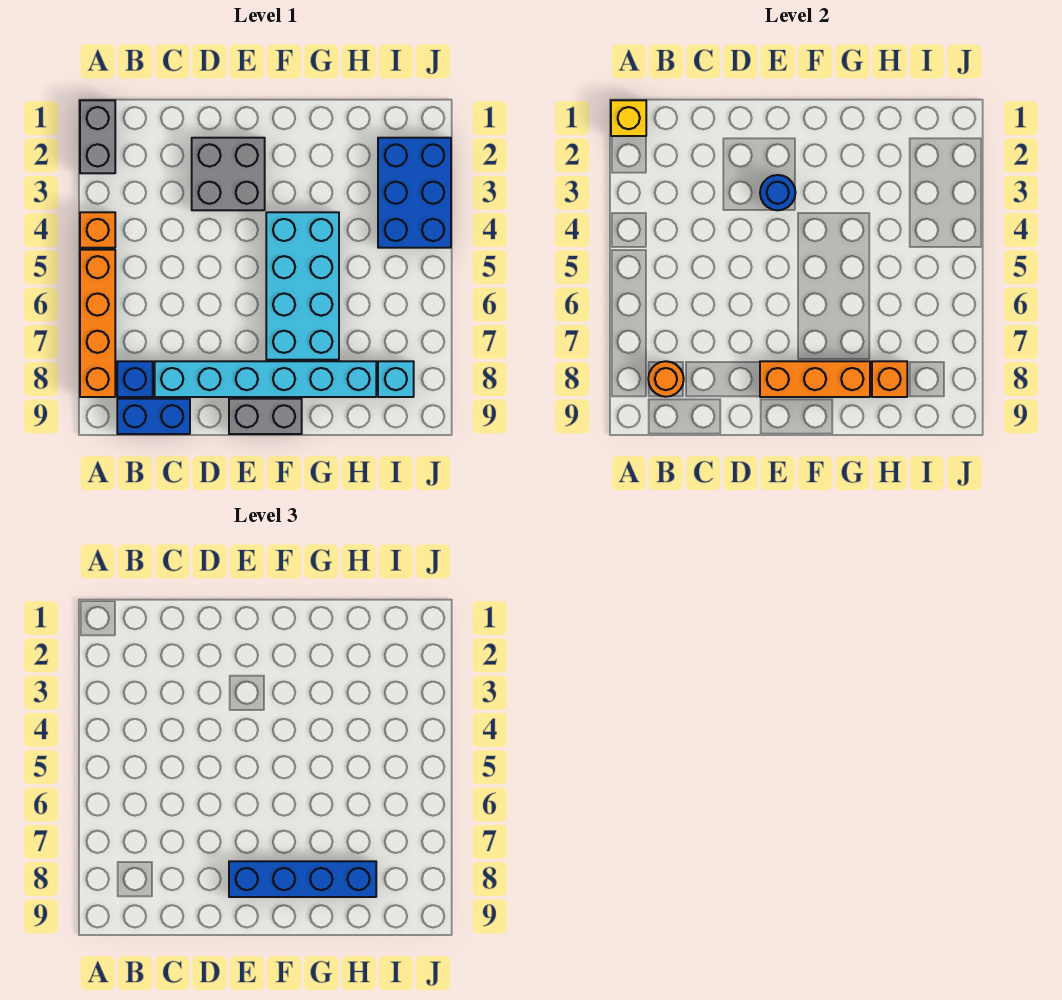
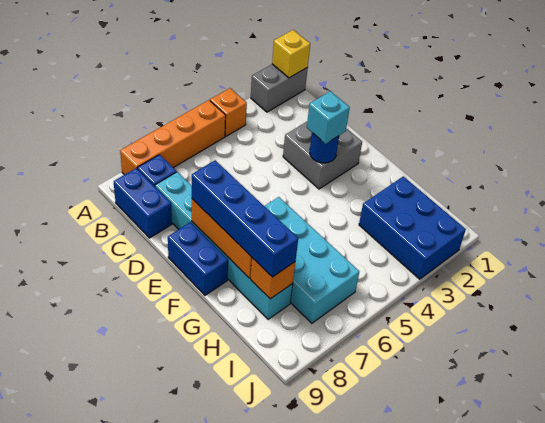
orange 1x1 round brick [648,361,684,397] -> none
grey 1x2 brick [229,399,302,434] -> blue 1x2 brick [168,222,228,295]
cyan 2x4 brick [266,212,339,360] -> cyan 2x4 brick turned to [265,197,359,323]
blue 2x3 brick [378,138,451,248] -> blue 2x3 brick turned to [359,176,466,279]
cyan 1x1 brick [378,361,414,397] -> cyan 1x1 brick moved to [307,91,350,144]

